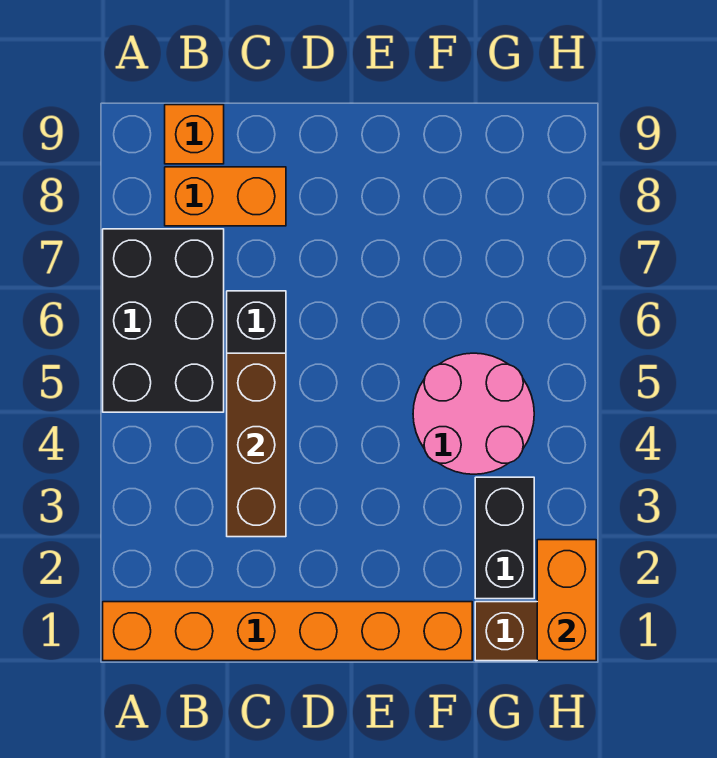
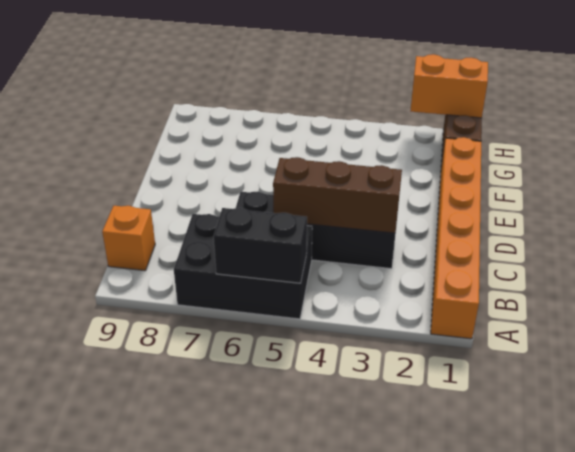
orange 1x2 brick [165,167,286,226] -> none
pink 2x2 round brick [413,353,534,474] -> none
black 1x2 brick [475,477,534,599] -> black 1x2 brick moved to [214,208,307,283]

